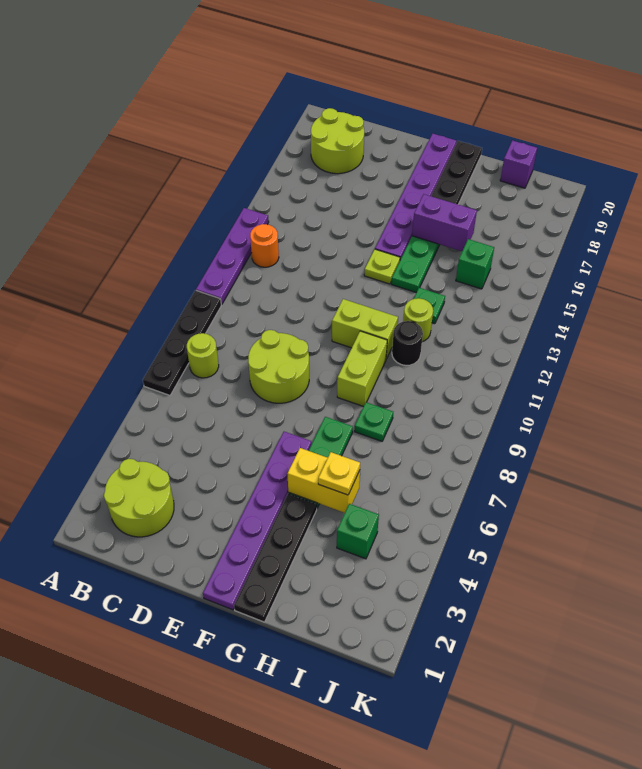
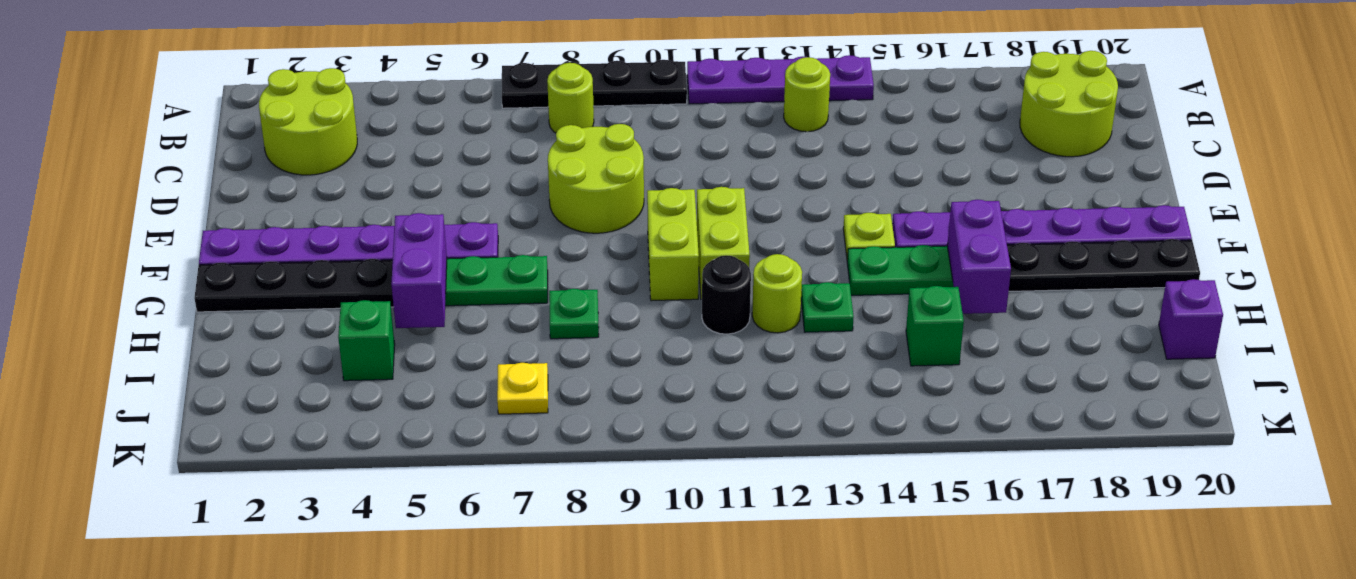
orange 1x1 round brick [250,224,279,267] -> lime 1x1 round brick [784,57,830,132]
yellow 1x2 brick [287,448,360,513] -> purple 1x2 brick [391,213,447,328]
lime 1x2 brick [337,331,387,406] -> lime 1x2 brick turned to [647,188,699,301]
yellow 1x1 plate [318,452,360,495] -> yellow 1x1 plate moved to [497,363,548,414]

